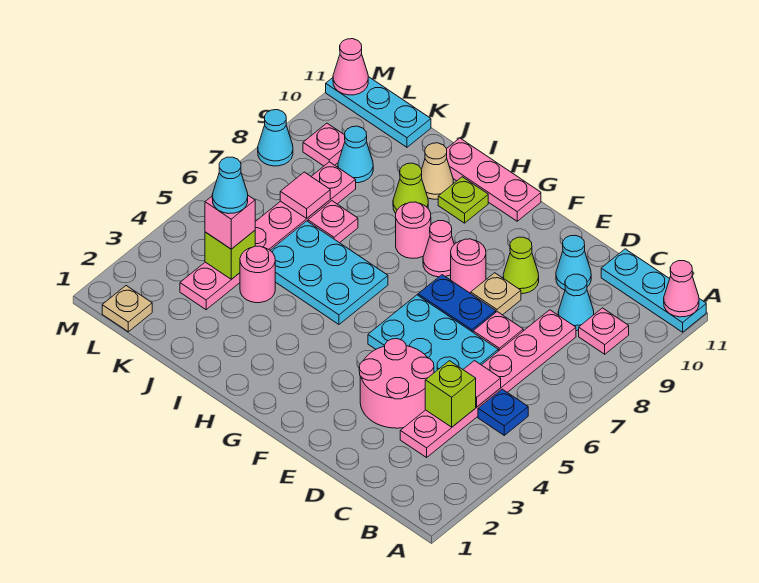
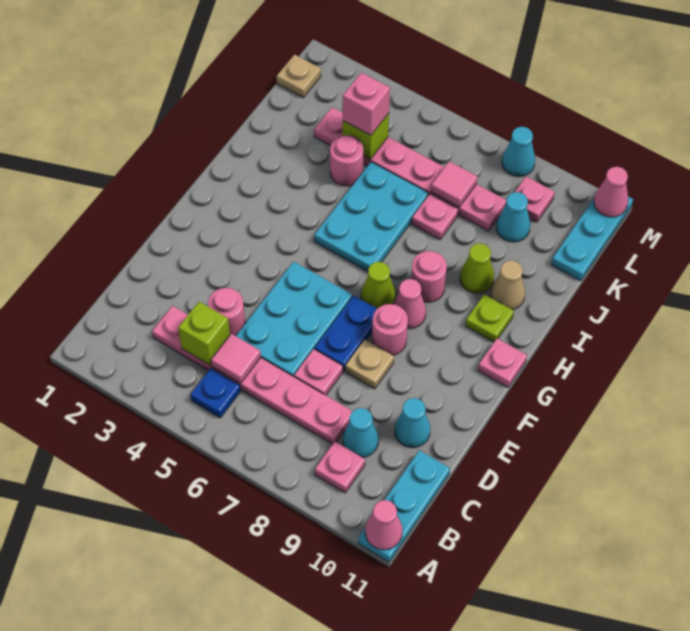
pink 2x2 round brick [359,339,434,428] -> pink 1x1 round brick [208,288,245,336]
lime 1x1 cone [503,237,539,294] -> lime 1x1 cone moved to [361,262,395,309]
pink 1x3 plate [447,138,541,221] -> pink 1x1 plate [478,339,527,387]
cyan 1x1 cone [212,157,248,214] -> none

